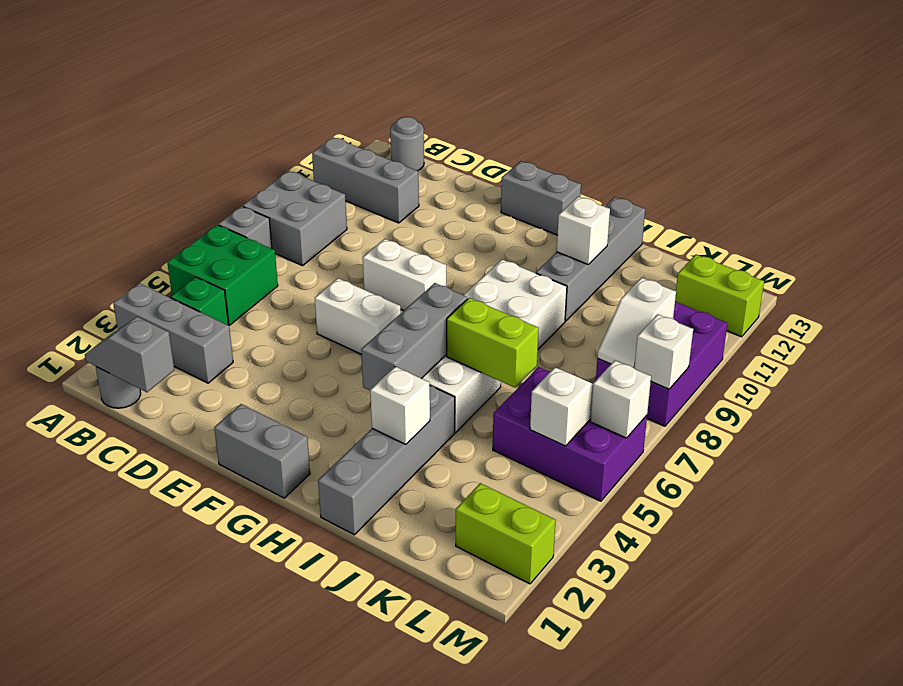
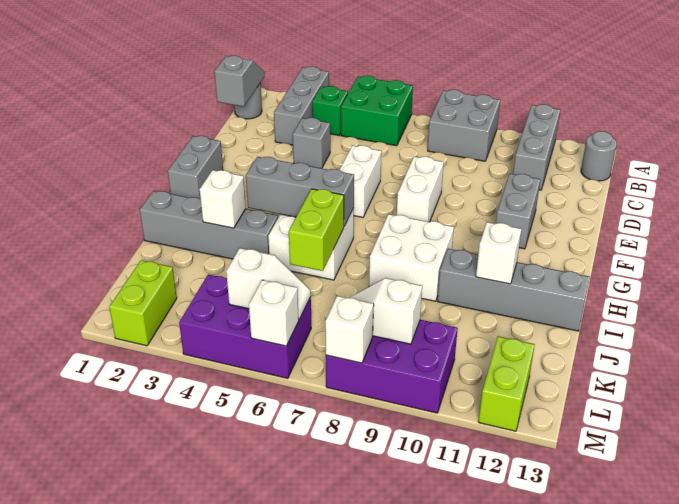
grey 1x1 brick [218,206,272,249] -> grey 1x1 brick moved to [293,118,330,168]
grey 1x2 brick [501,161,581,235] -> grey 1x2 brick moved to [496,174,540,249]
purple 2x3 brick [493,367,647,501] -> purple 2x3 brick turned to [179,275,311,378]

